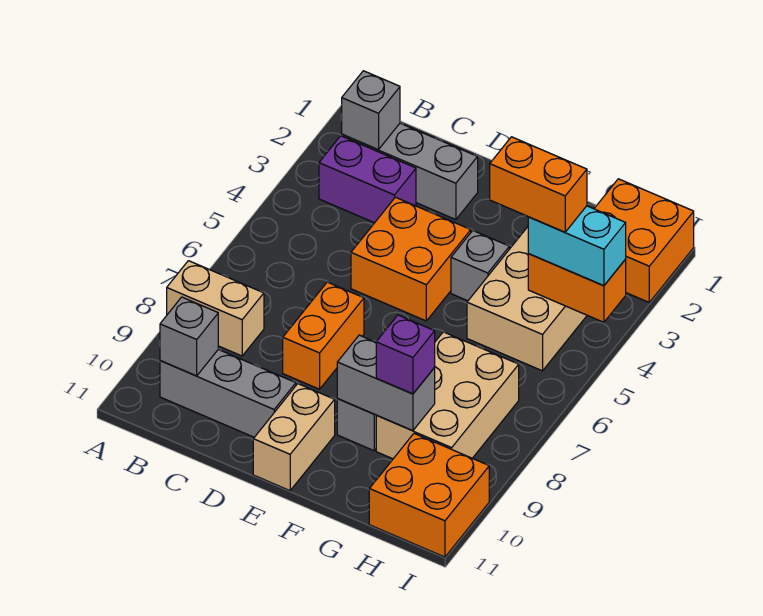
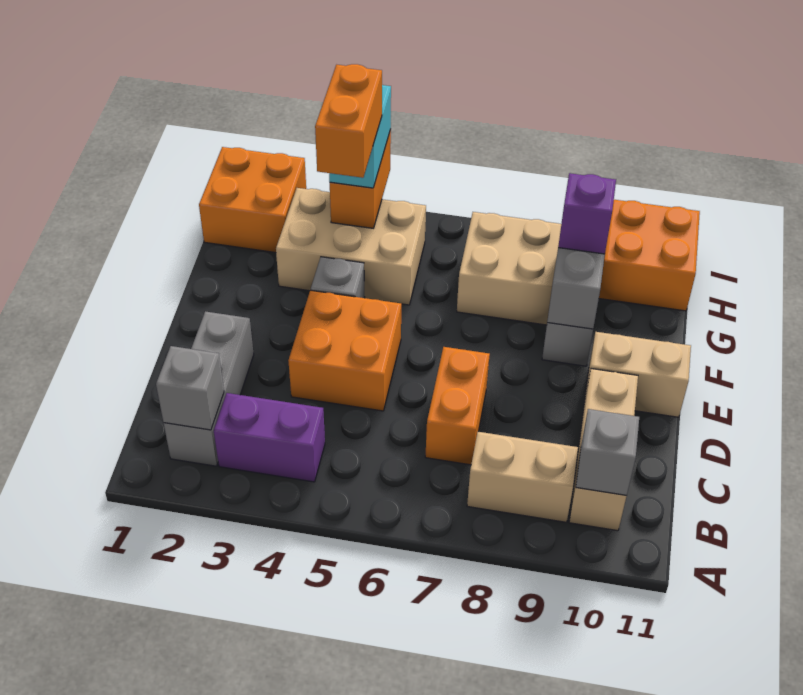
tan 1x2 brick [167,261,264,356] -> tan 1x2 brick turned to [467,432,578,522]
purple 1x2 brick [319,136,416,223] -> purple 1x2 brick turned to [214,393,325,482]
grey 1x3 brick [160,350,296,437] -> tan 1x3 brick [569,369,638,531]
orange 1x2 brick [283,282,364,389] -> orange 1x2 brick turned to [425,347,490,465]

